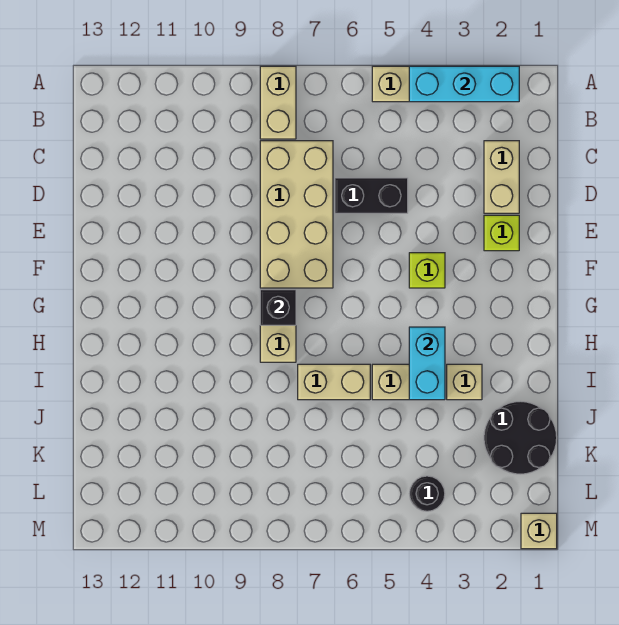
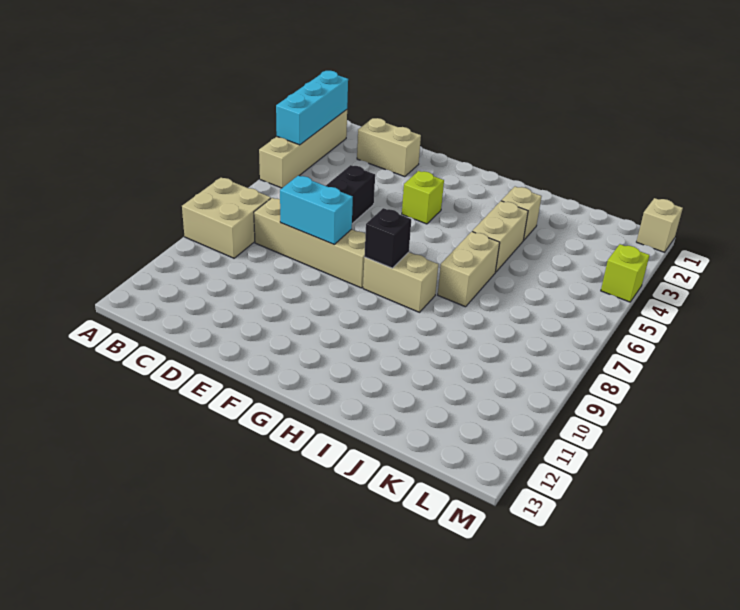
tan 1x2 brick [260,66,296,139] -> tan 2x2 brick [182,177,271,258]
tan 2x4 brick [260,141,333,288] -> tan 1x4 brick [254,198,365,288]
lime 1x1 brick [484,215,519,251] -> lime 1x1 brick moved to [601,244,649,302]
cyan 1x2 brick [409,327,445,400] -> cyan 1x2 brick moved to [280,175,353,245]
black 2x2 round brick [484,401,557,474] -> none
black 1x1 round brick [409,476,445,511] -> none

